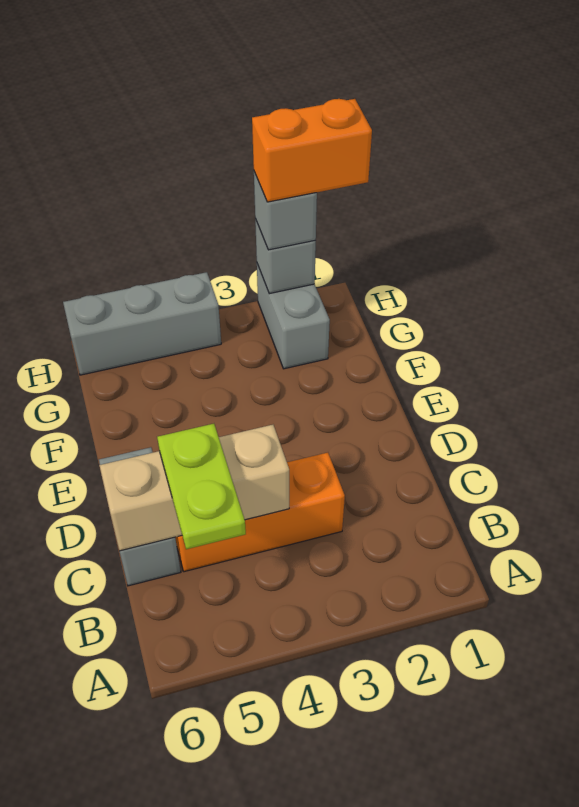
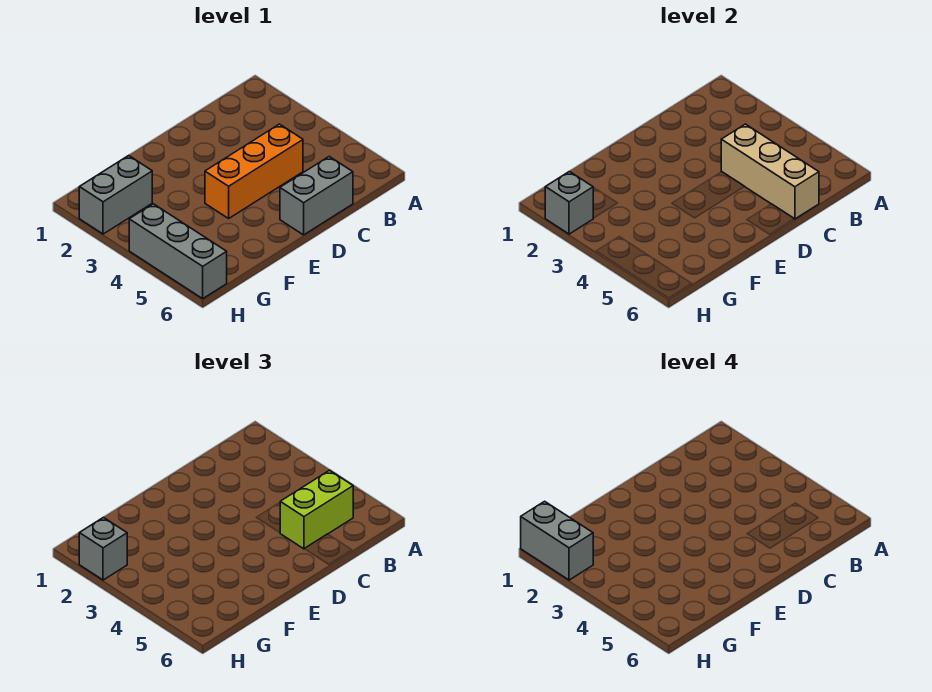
lime 1x2 plate [157,424,246,549] -> lime 1x2 brick [280,470,353,549]
orange 1x3 brick [175,453,345,572] -> orange 1x3 brick turned to [205,124,303,218]
orange 1x2 brick [252,99,372,202] -> grey 1x2 brick [521,501,593,580]

